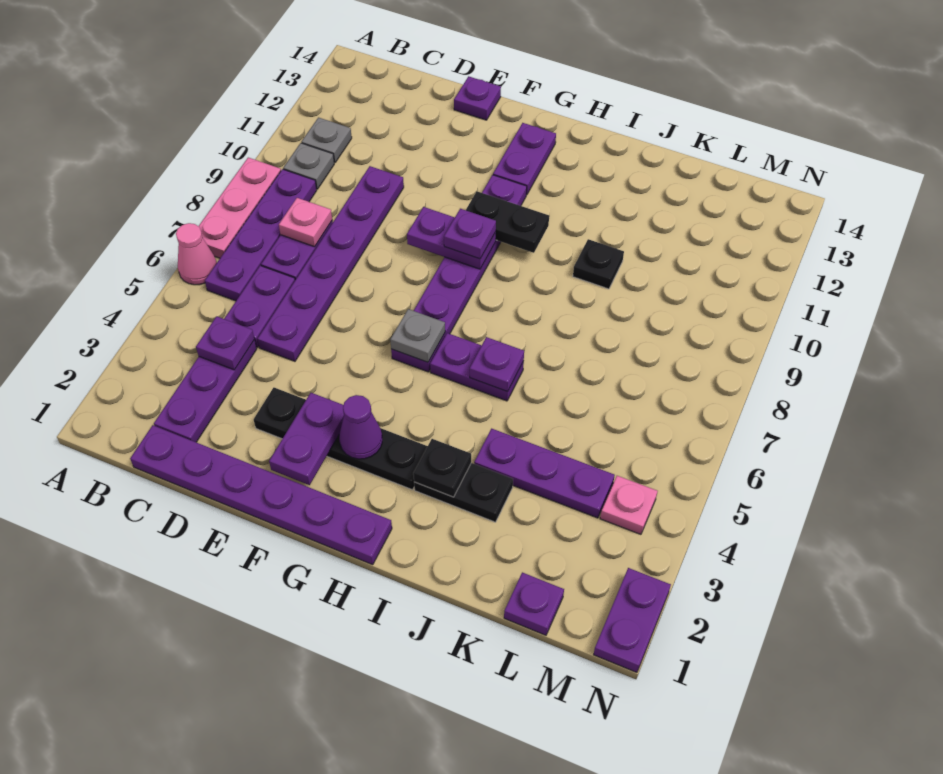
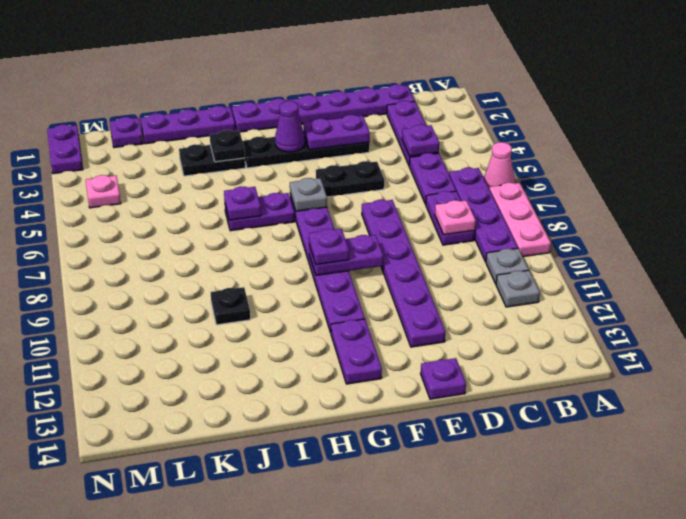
purple 1x6 plate [258,166,404,361] -> purple 1x6 plate moved to [362,200,445,347]
purple 1x2 plate [269,393,344,485] -> purple 1x2 plate turned to [303,115,370,150]
black 1x2 plate [466,191,549,253] -> black 1x2 plate moved to [316,161,384,197]
purple 1x3 plate [474,429,615,518] -> purple 1x3 plate moved to [141,106,235,144]

